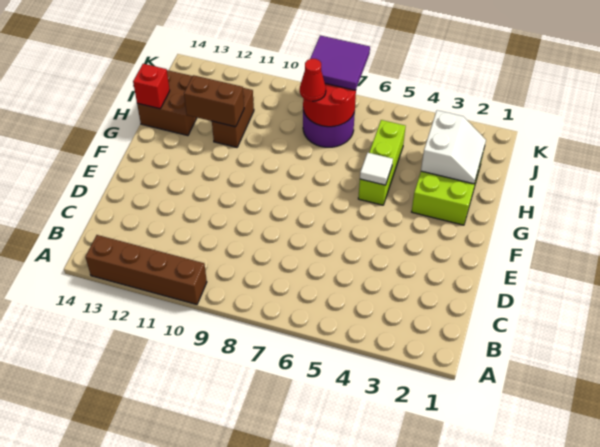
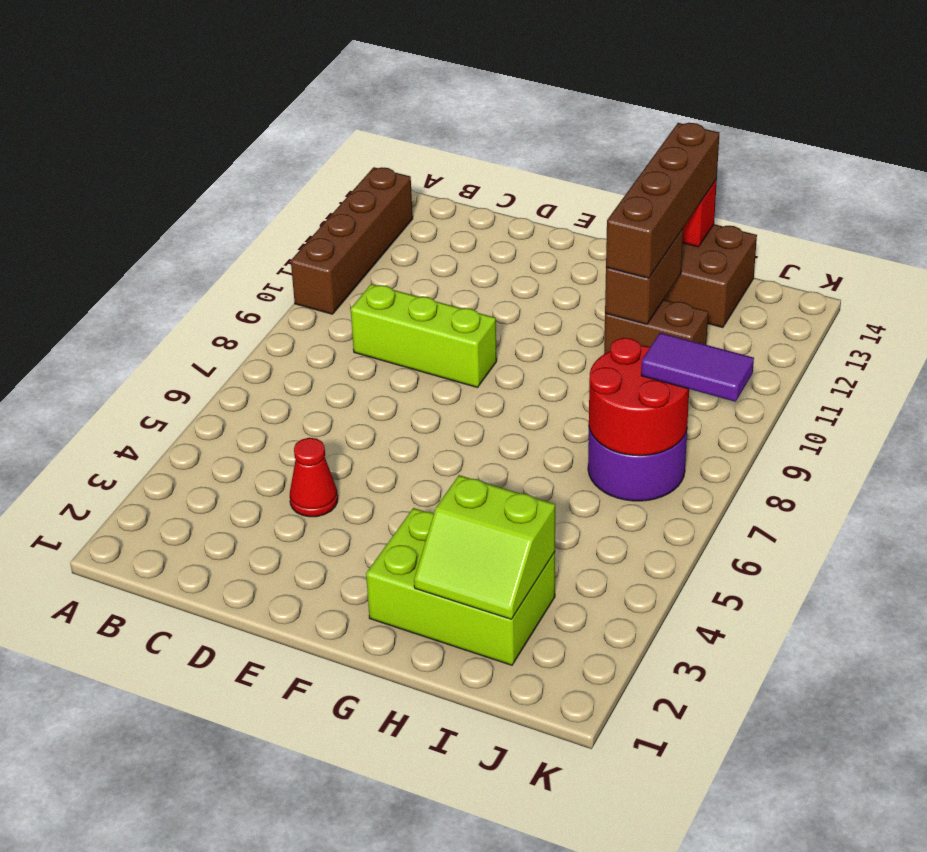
lime 1x3 brick [358,120,406,205] -> lime 1x3 brick moved to [351,284,497,387]
white 1x1 tile [360,153,393,185] -> none
white 2x2 slope [421,110,486,184] -> lime 2x2 slope [414,475,555,619]
none -> brown 1x4 brick [606,123,719,278]
red 1x1 cone [300,59,326,101] -> red 1x1 cone moved to [290,438,338,517]
purple 2x2 tile [310,35,370,90] -> purple 1x2 tile [641,333,754,402]

